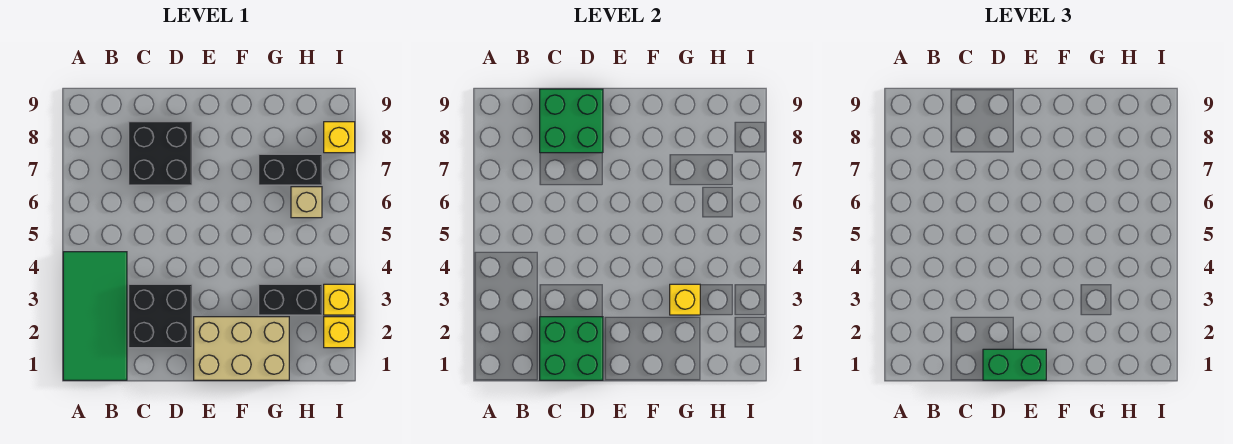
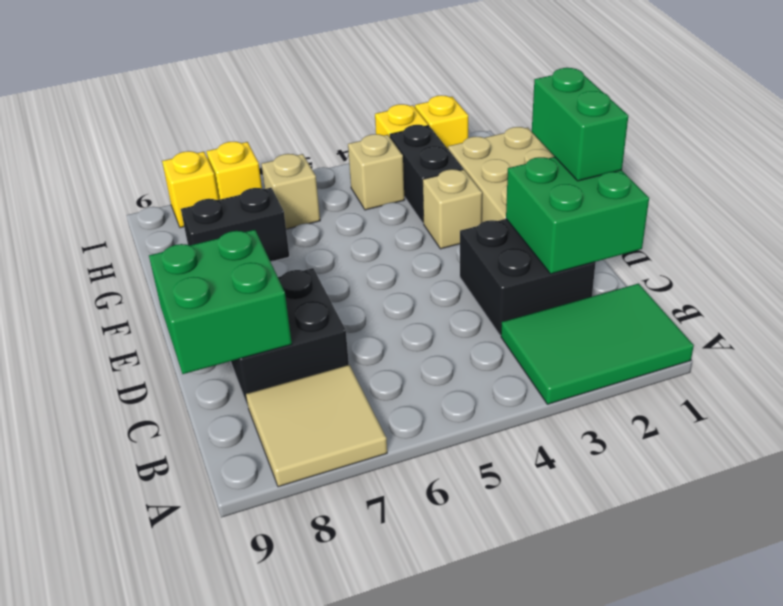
green 2x4 tile [63,252,127,380] -> green 2x3 tile [501,284,694,404]
none -> tan 2x2 tile [246,365,387,487]
none -> tan 1x1 brick [423,169,482,249]
yellow 1x1 brick [670,284,700,315] -> yellow 1x1 brick moved to [206,142,262,200]
black 1x2 brick [259,154,322,185] -> black 1x2 brick turned to [181,188,289,261]
none -> tan 1x1 brick [348,134,405,210]

